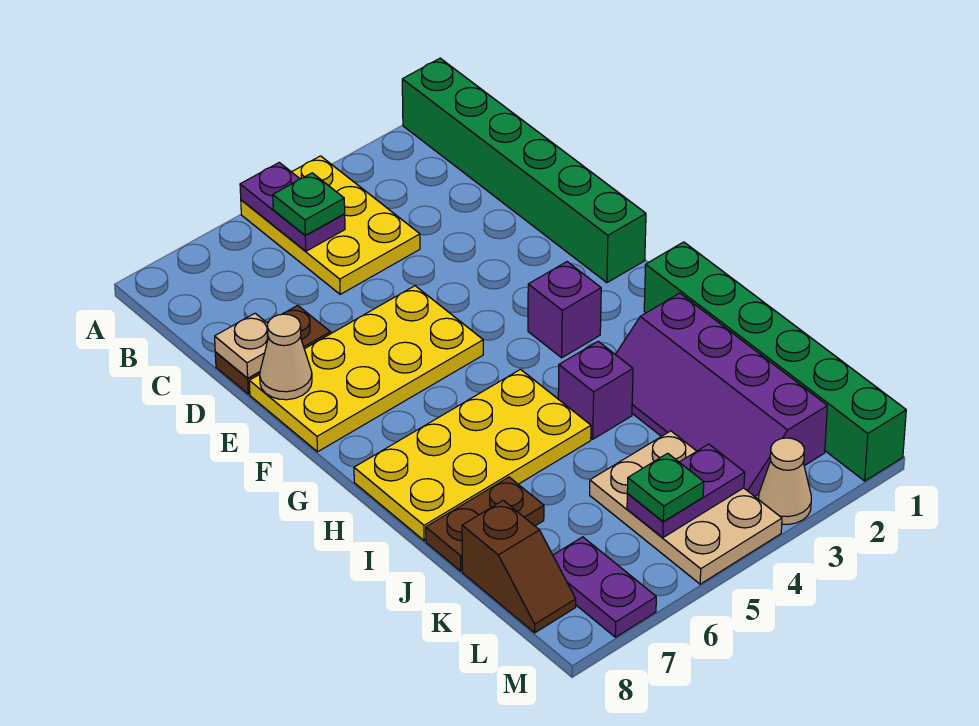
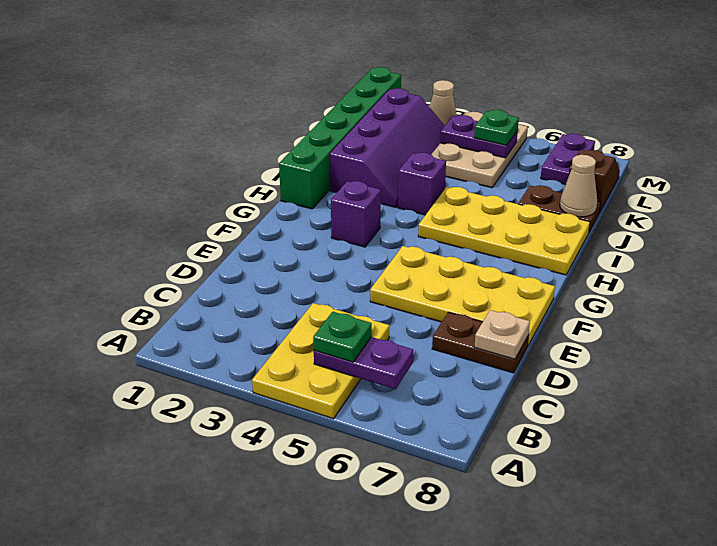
green 1x6 brick [402,58,646,283] -> none
purple 1x2 plate [240,163,345,251] -> purple 1x2 plate turned to [314,337,413,389]
tan 1x1 cone [260,314,312,400] -> tan 1x1 cone moved to [560,155,597,217]

